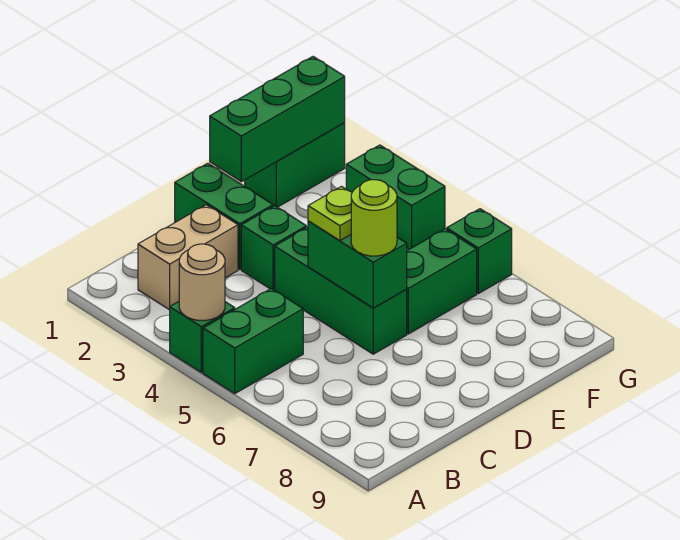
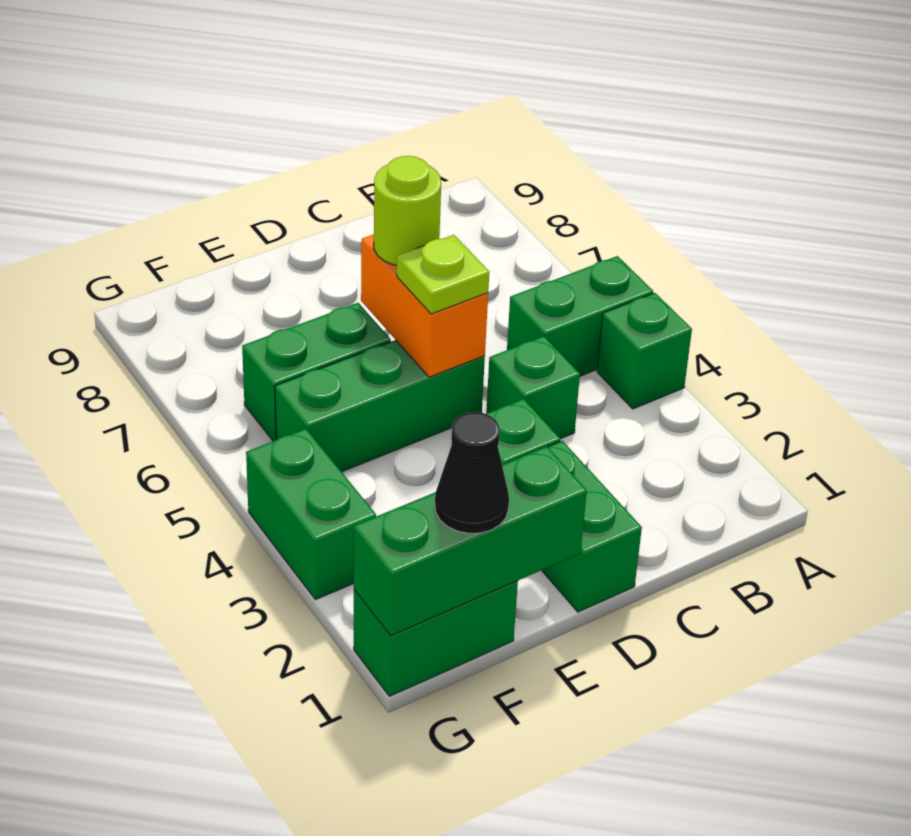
tan 1x1 round brick [179,244,225,321] -> none
tan 1x2 brick [138,205,238,310] -> none
green 1x3 brick [275,227,407,354] -> green 1x3 brick turned to [275,340,485,472]
green 1x2 brick [308,221,407,308] -> orange 1x2 brick [361,234,488,377]
none -> black 1x1 cone [435,412,509,533]
green 1x1 brick [447,209,512,294] -> green 1x1 brick moved to [486,336,580,439]

